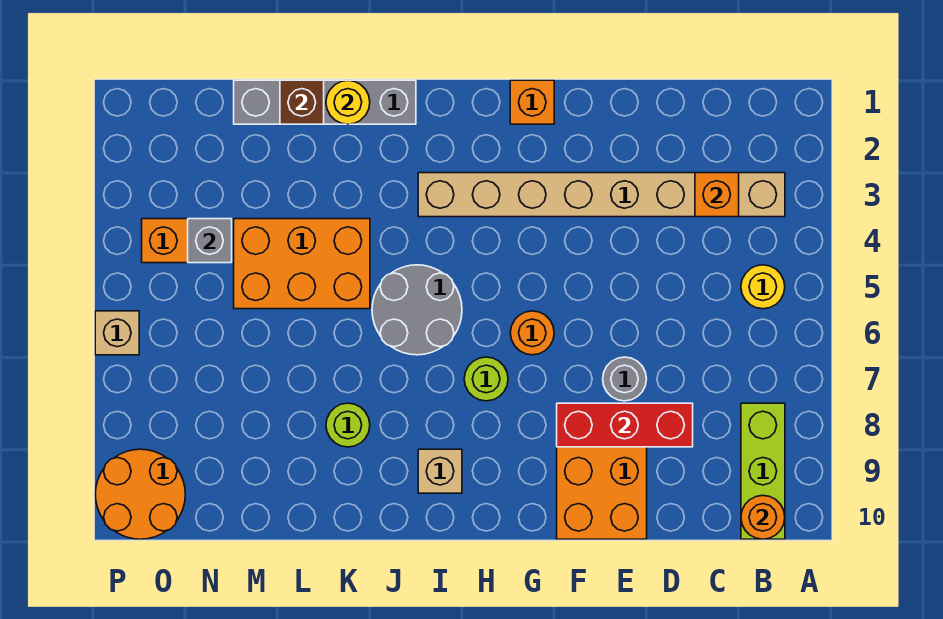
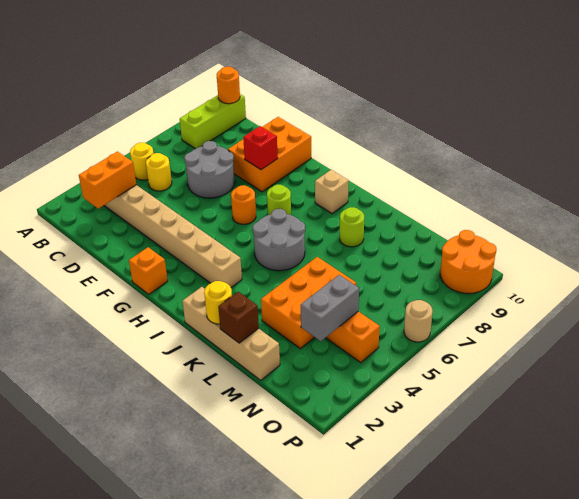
orange 1x1 brick [695,173,739,217] -> orange 1x2 brick [79,152,136,209]
none -> yellow 1x1 round brick [146,153,172,191]
red 1x3 brick [557,403,693,447] -> red 1x1 brick [243,126,278,170]
grey 1x1 round brick [603,357,646,401] -> grey 2x2 round brick [184,141,235,198]
grey 1x4 brick [234,80,416,124] -> tan 1x4 brick [182,287,280,380]
orange 2x3 brick [234,219,370,309] -> orange 2x3 brick turned to [261,257,356,349]
grey 1x1 brick [188,219,232,263] -> grey 1x2 brick [301,275,359,341]
tan 1x1 brick [95,311,139,355] -> tan 1x1 round brick [404,300,433,342]

